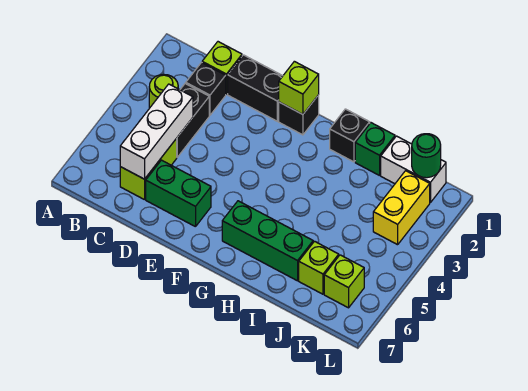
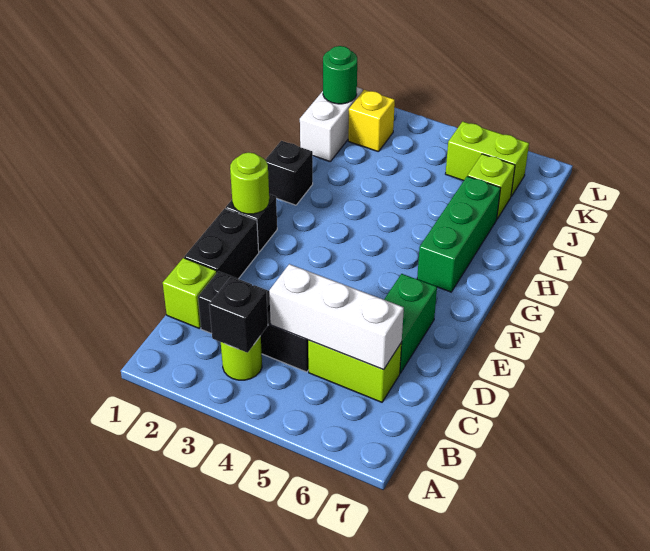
none -> black 1x1 brick [209,277,268,353]
lime 1x1 brick [279,61,319,114] -> lime 1x1 round brick [230,152,269,214]
green 1x1 brick [355,123,395,176] -> none
yellow 1x2 brick [373,171,430,245] -> yellow 1x1 brick [348,90,395,152]
lime 1x1 brick [324,255,364,308] -> lime 1x2 brick [446,121,529,196]

